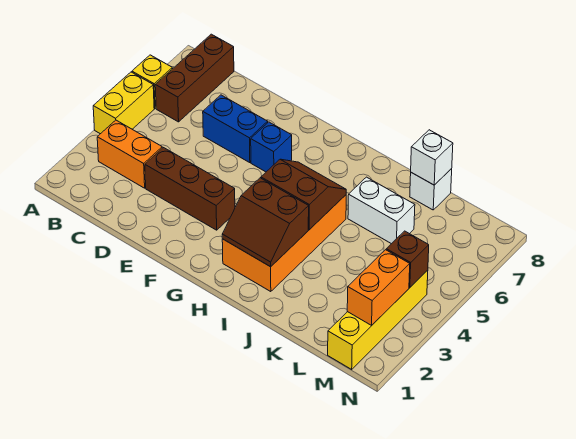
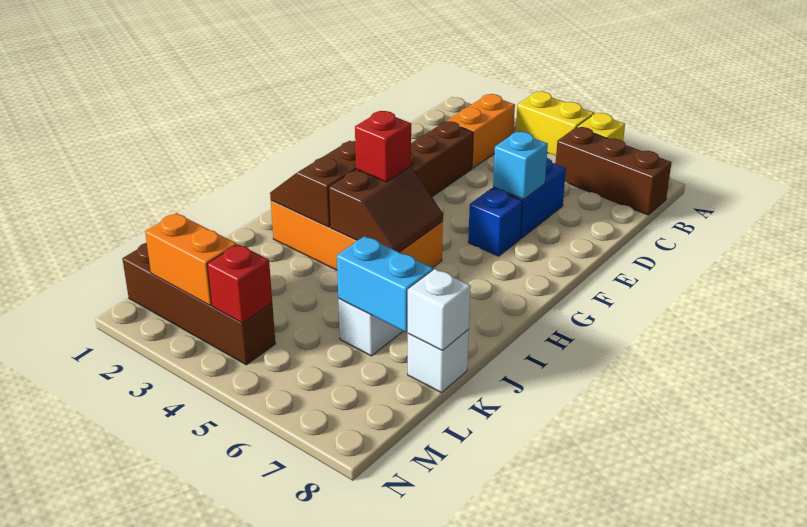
none -> cyan 1x1 brick [493,132,548,199]
none -> red 1x1 brick [355,111,411,182]
none -> cyan 1x2 brick [337,236,433,332]
yellow 1x4 brick [328,270,428,369] -> brown 1x4 brick [122,243,275,365]
brown 1x1 brick [386,231,429,287] -> red 1x1 brick [207,244,272,323]

